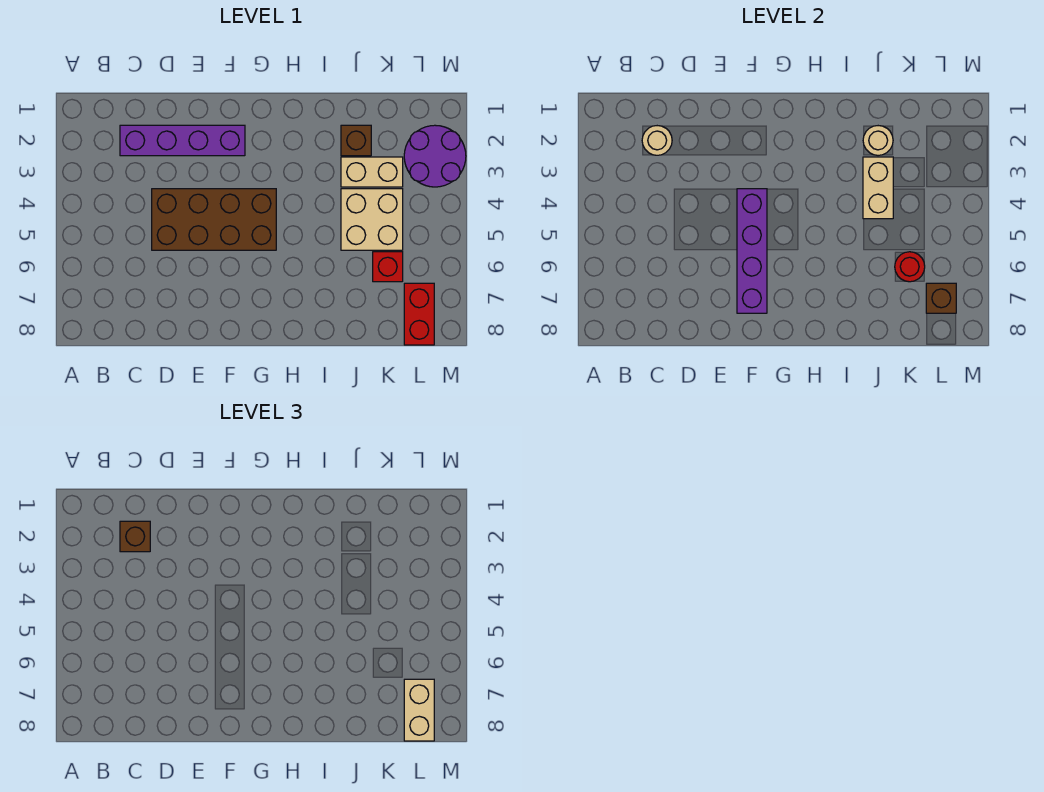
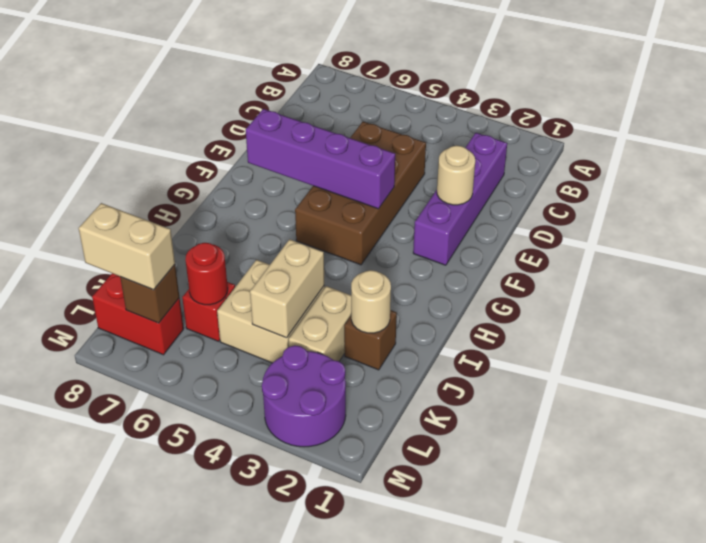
tan 1x1 round brick [642,126,672,155] -> tan 1x1 round brick moved to [437,145,475,205]
brown 1x1 brick [120,521,150,552] -> none
tan 1x2 brick [863,157,893,219] -> tan 1x2 brick turned to [250,239,324,338]

